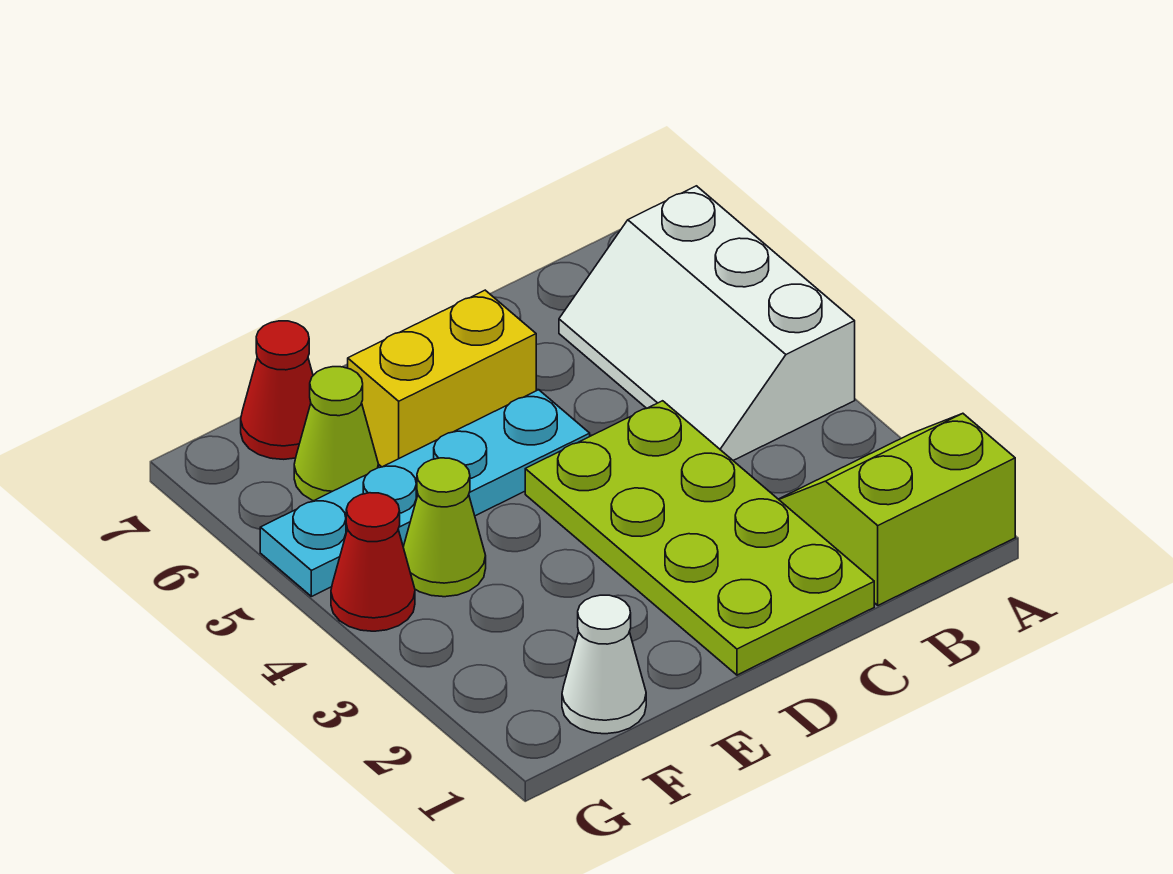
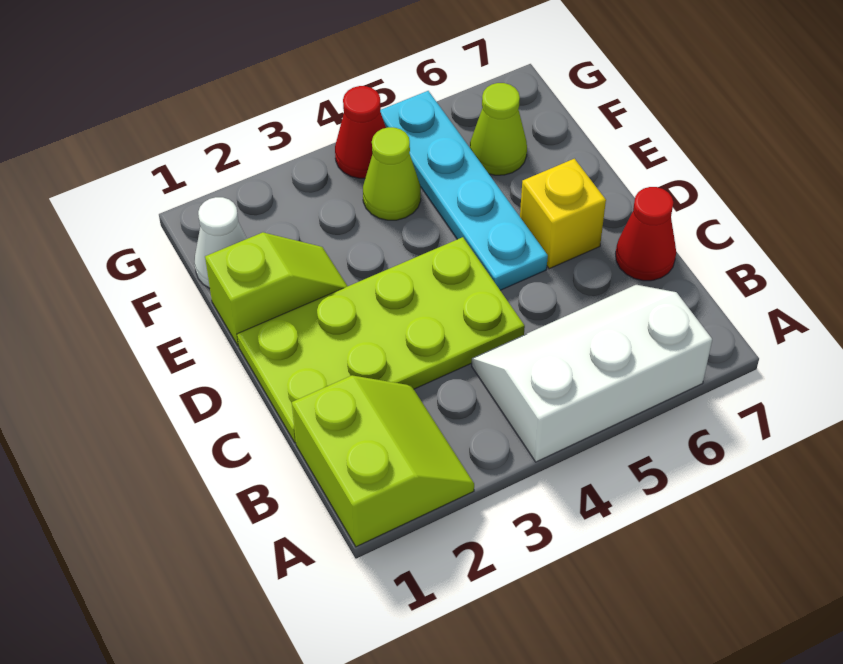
yellow 1x2 brick [348,290,536,467] -> yellow 1x1 brick [520,159,606,269]
none -> lime 1x2 slope [205,232,348,346]
red 1x1 cone [241,321,313,459] -> red 1x1 cone moved to [616,187,676,281]

